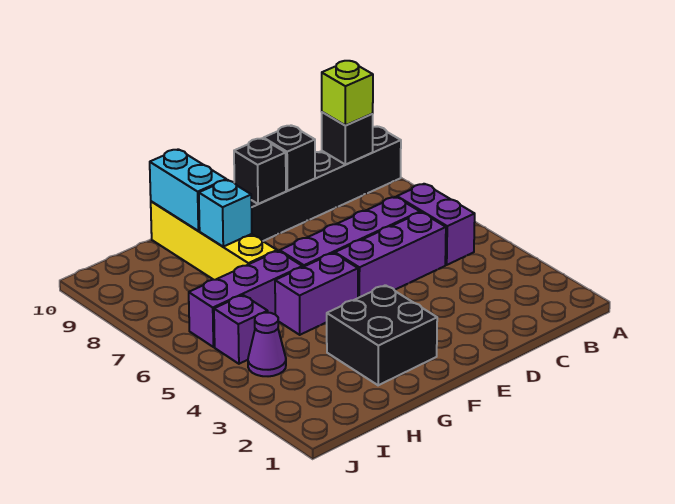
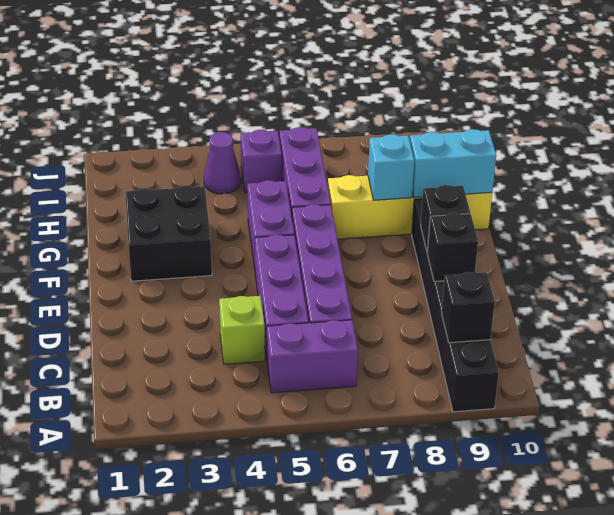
lime 1x1 brick [322,61,373,126] -> lime 1x1 brick moved to [219,296,265,364]

